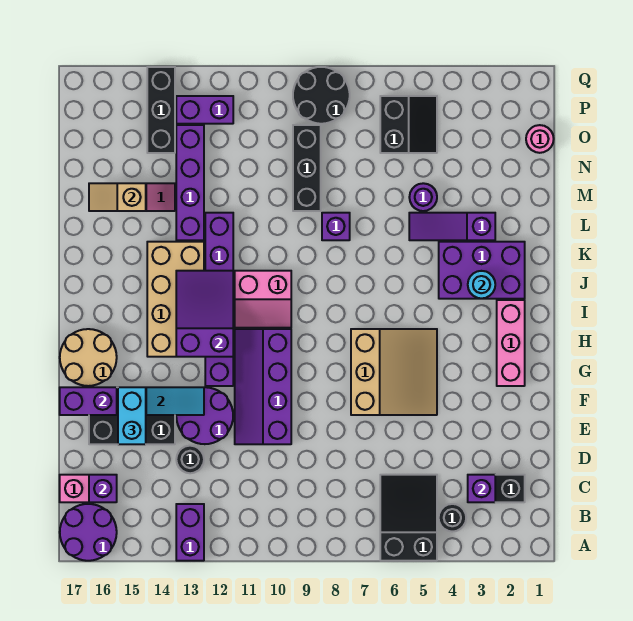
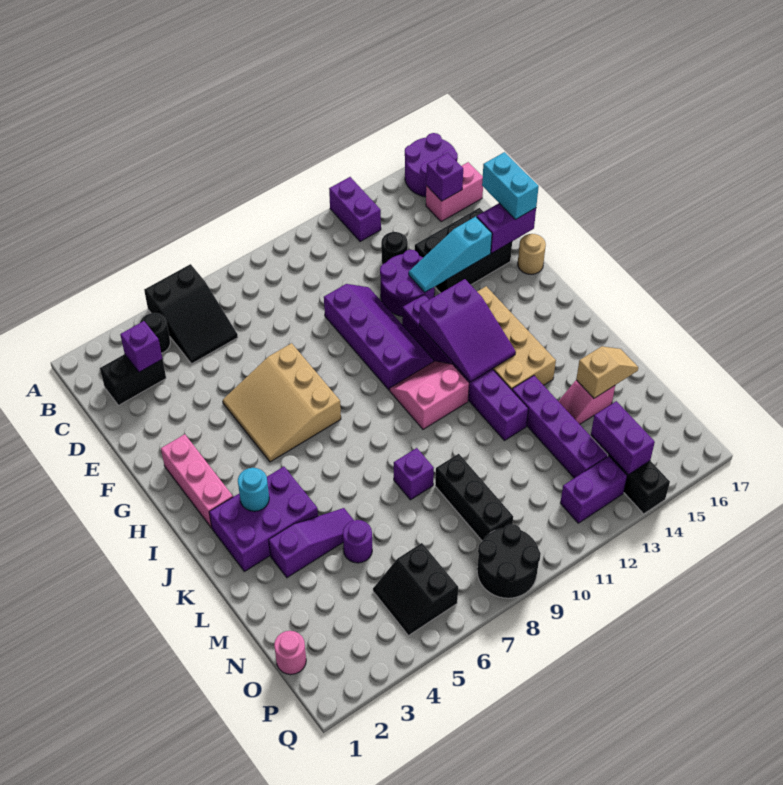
cyan 1x2 brick [118,387,146,444] -> cyan 1x2 brick moved to [482,152,539,220]
tan 2x2 round brick [60,329,117,386] -> tan 1x1 round brick [518,234,546,274]
none -> purple 1x2 brick [591,401,655,475]

